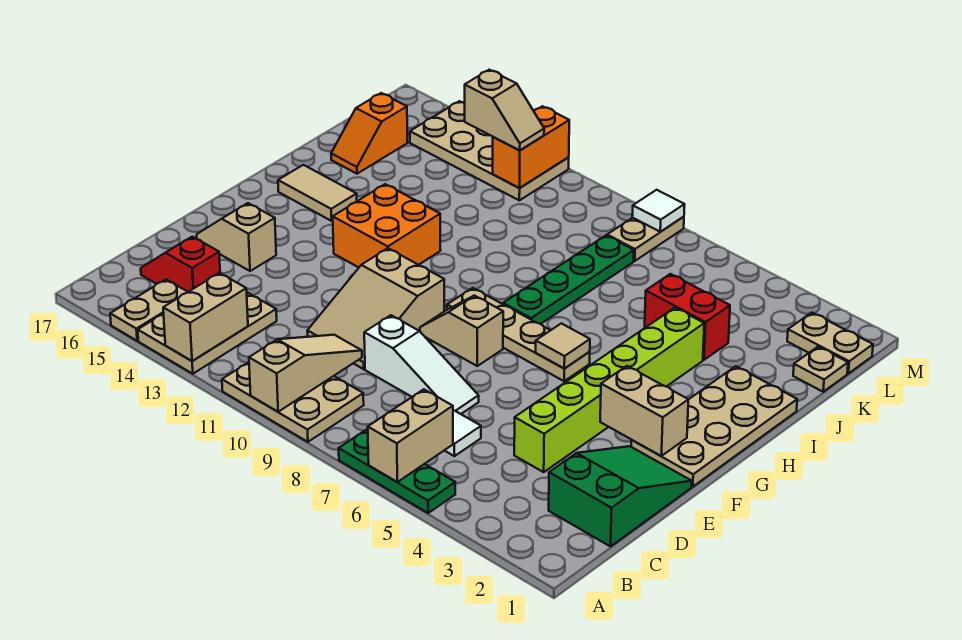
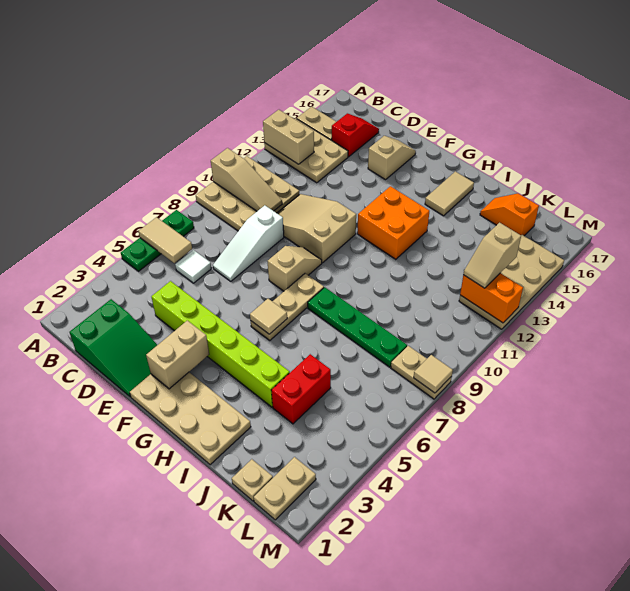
tan 1x2 brick [368,389,453,482] -> tan 1x2 tile [138,217,192,263]
tan 2x3 plate [222,362,364,442] -> tan 3x3 plate [196,156,299,231]
tan 1x4 plate [447,288,590,381] -> tan 1x3 plate [251,274,324,341]
white 1x1 tile [632,190,685,232] -> tan 1x1 tile [414,355,453,393]

